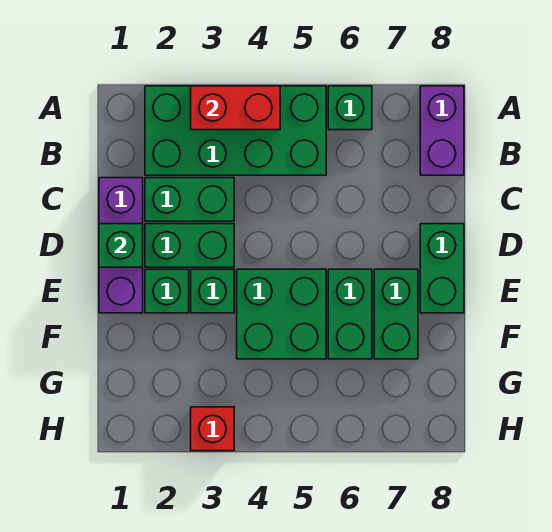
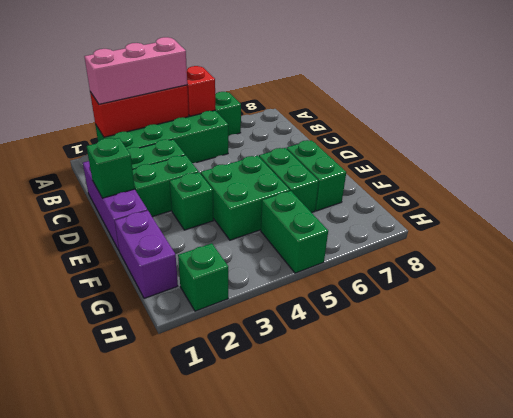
none -> pink 1x3 brick [84,37,187,104]
red 1x2 brick [191,86,280,130] -> red 1x3 brick [90,85,189,137]
purple 1x2 brick [420,86,464,175] -> purple 1x2 brick moved to [115,210,178,298]
green 1x2 brick [420,224,464,313] -> green 1x2 brick moved to [261,191,328,273]
green 1x1 brick [145,269,189,313] -> green 1x1 brick moved to [178,243,228,311]
red 1x1 brick [191,407,234,451] -> red 1x1 brick moved to [187,66,215,116]

